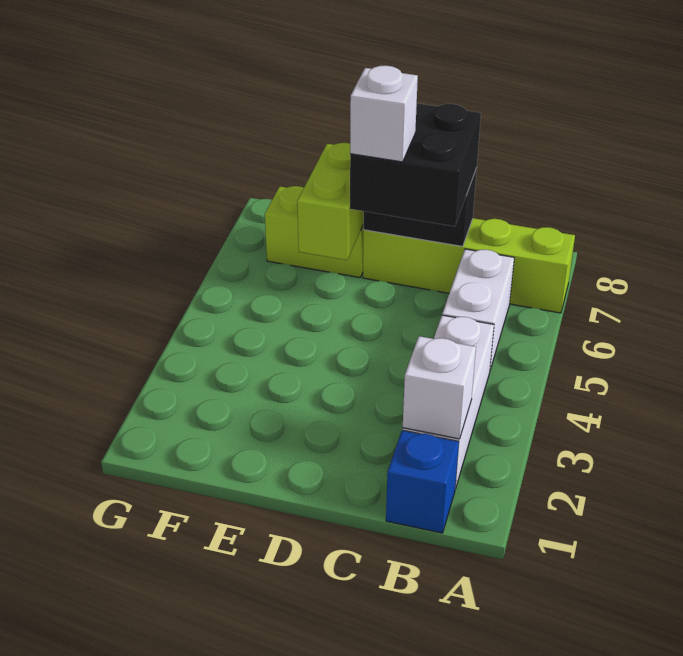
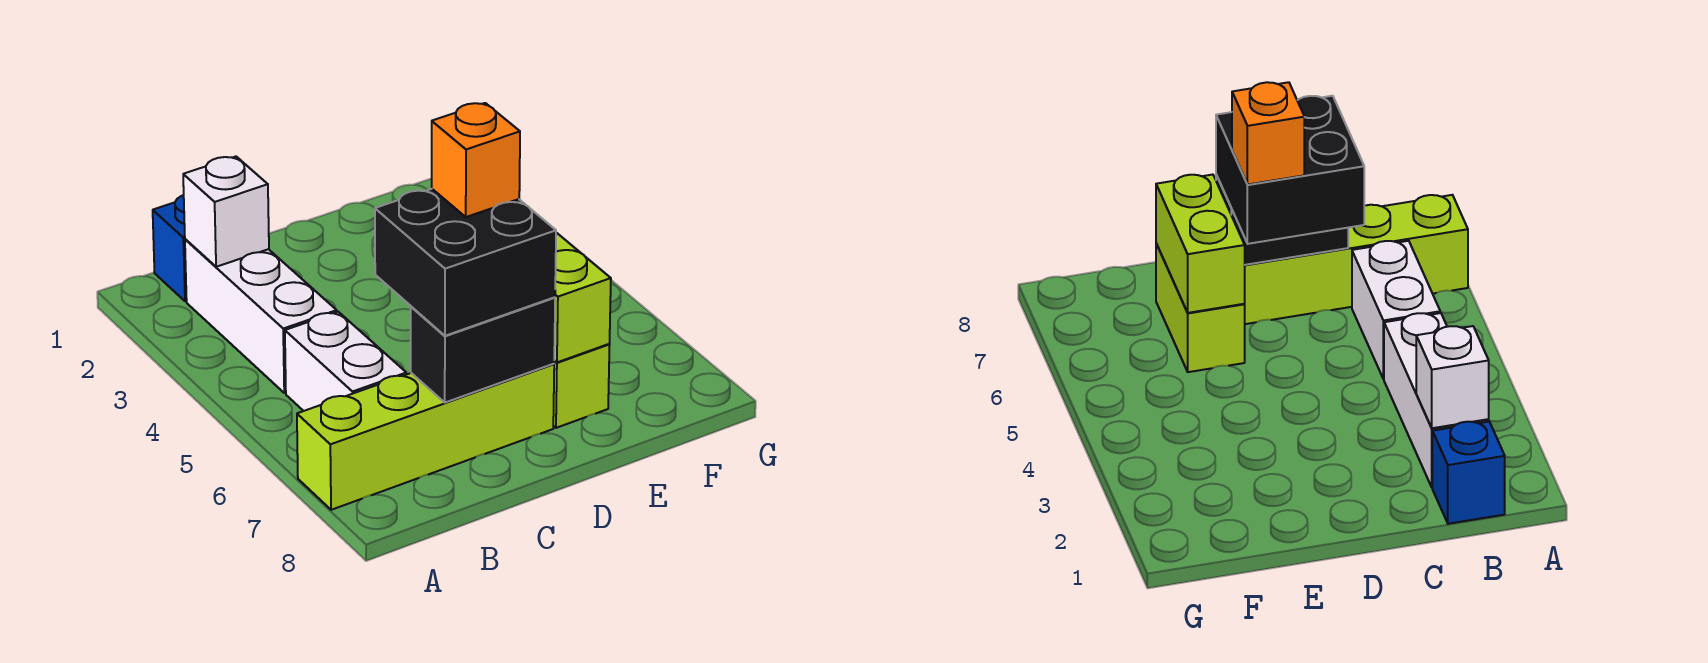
white 1x1 brick [350,66,418,162] -> orange 1x1 brick [432,103,520,217]
lime 1x2 brick [265,186,364,278] -> lime 1x2 brick turned to [553,344,610,428]

